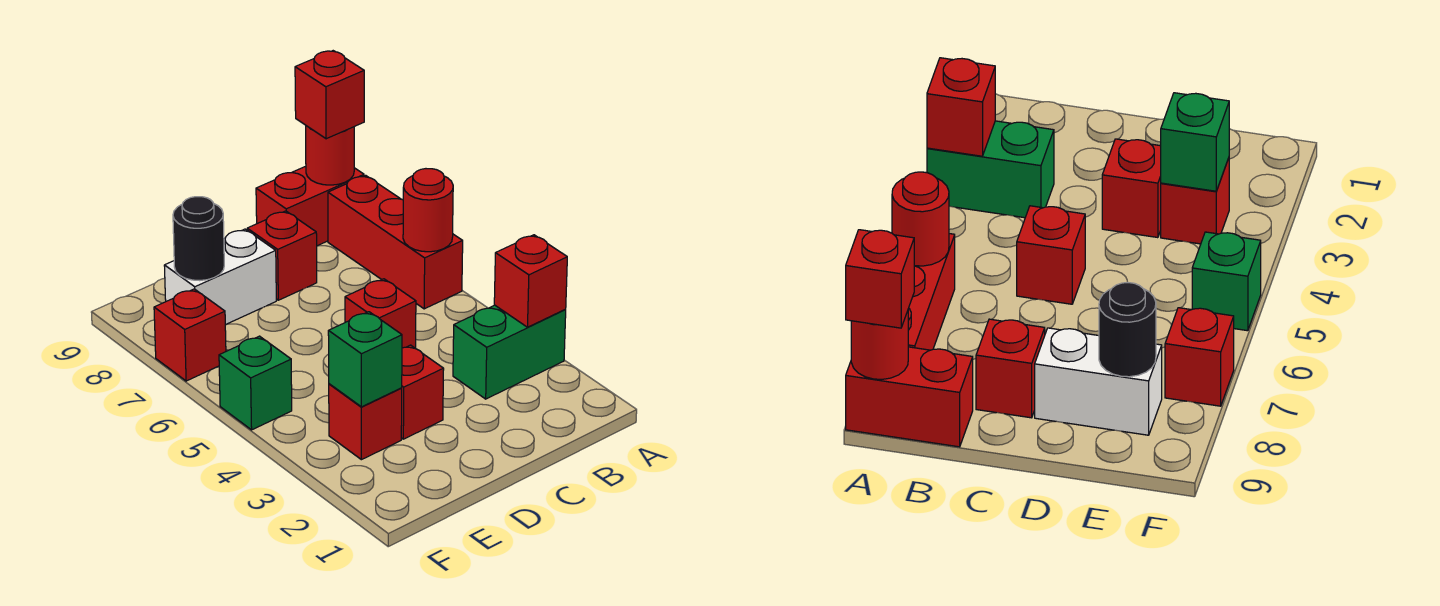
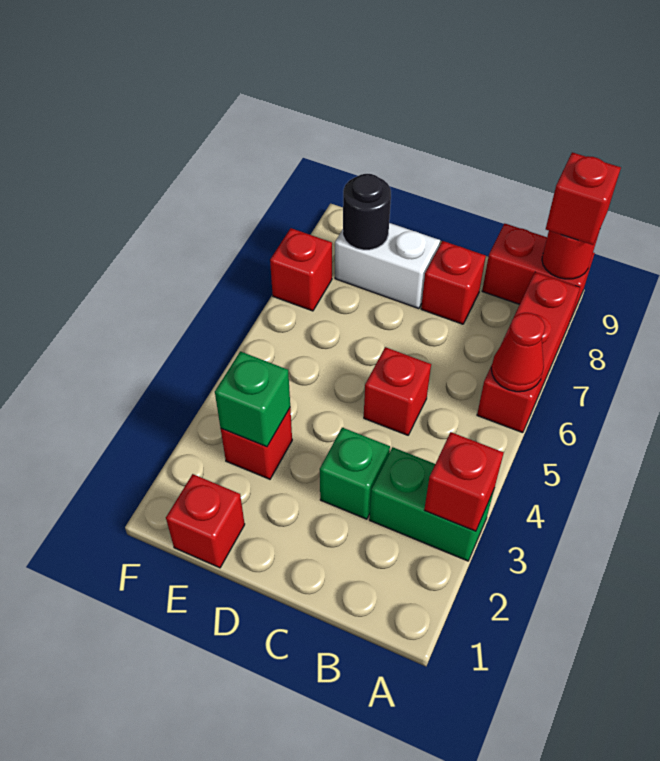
red 1x1 round brick [403,169,453,252] -> red 1x1 cone [491,313,545,392]
red 1x1 brick [401,345,444,439] -> red 1x1 brick moved to [166,474,245,568]
green 1x1 brick [219,336,292,430] -> green 1x1 brick moved to [320,428,390,519]

